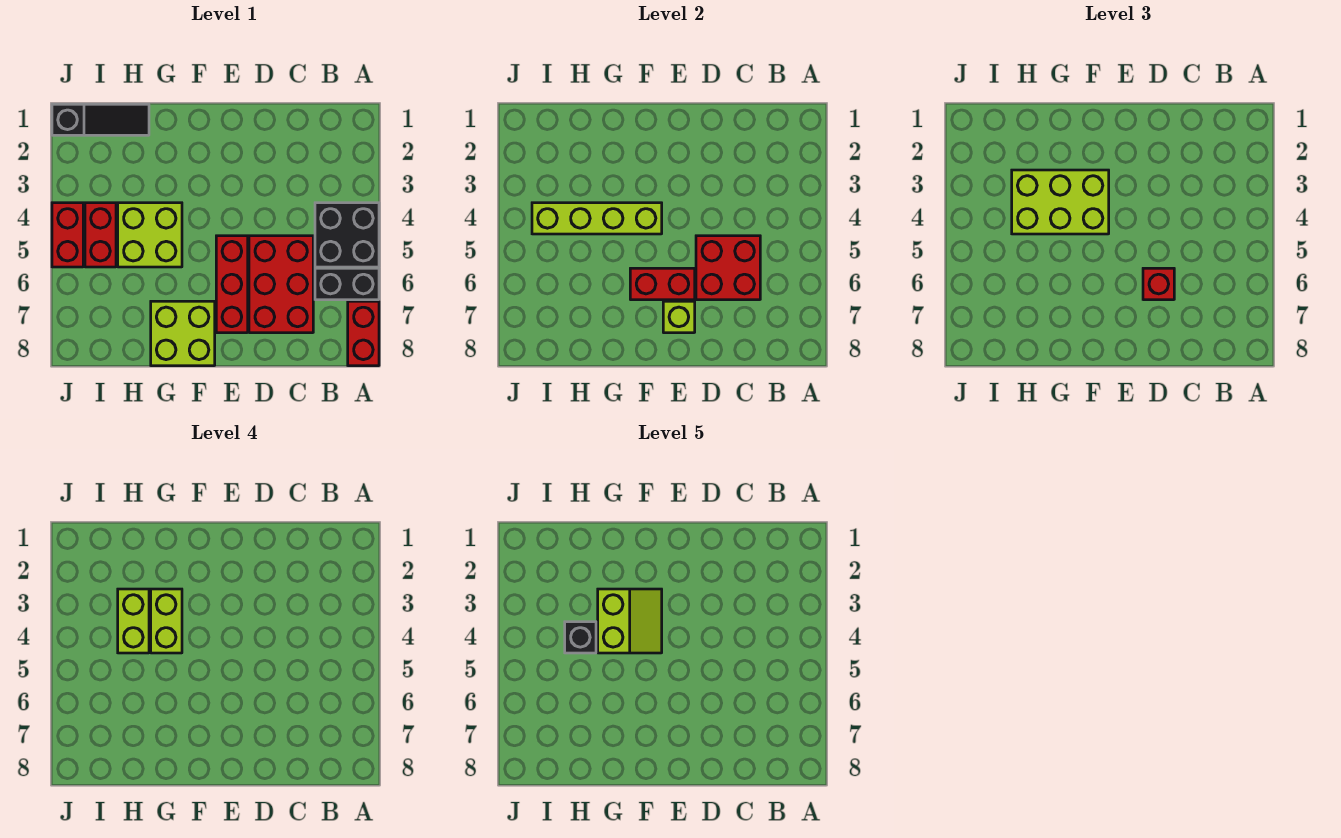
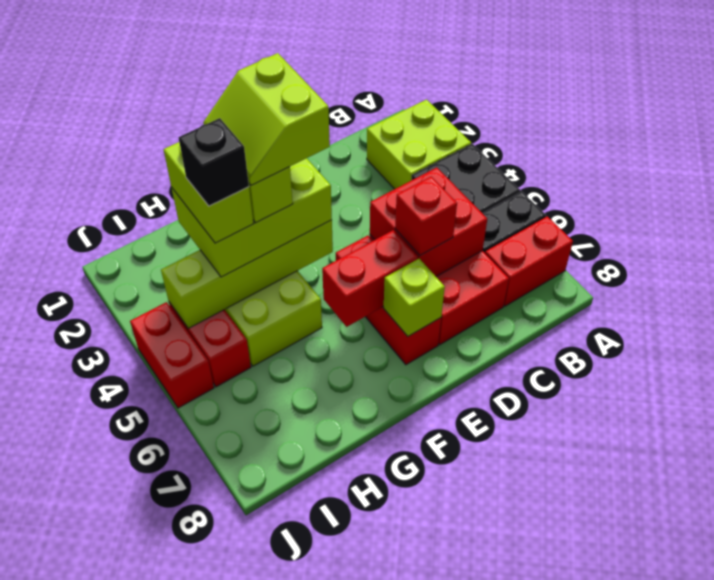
red 1x2 brick [348,301,379,366] -> red 1x2 brick turned to [485,216,573,306]
lime 2x2 slope [598,589,662,653] -> lime 2x2 slope turned to [203,53,330,185]
lime 2x2 brick [151,301,215,366] -> lime 2x2 brick moved to [367,100,471,189]
black 1x3 slope [52,104,149,135] -> none

